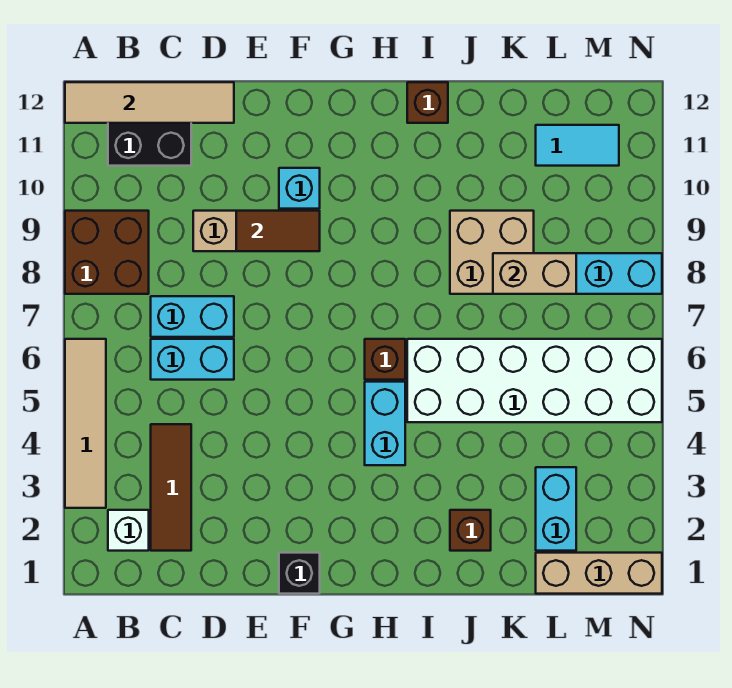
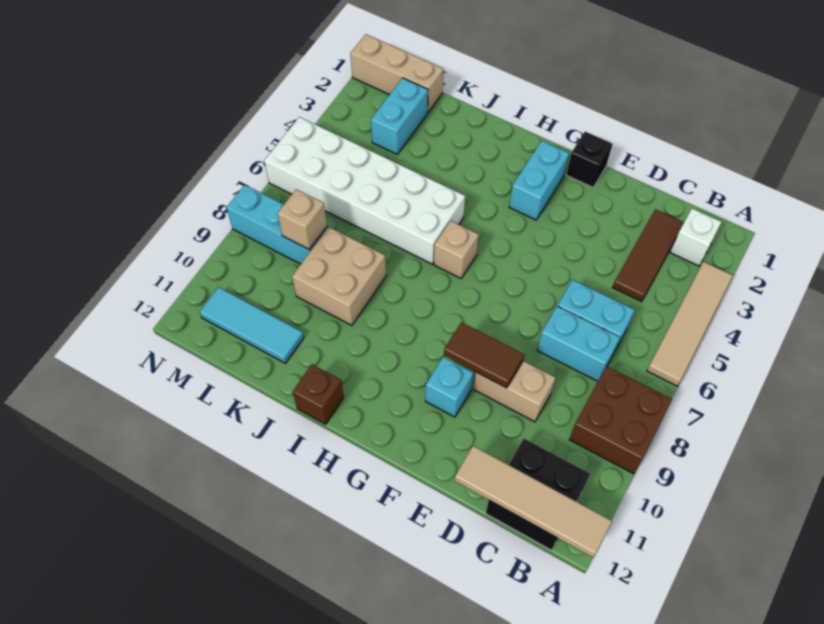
cyan 1x2 brick [365,382,405,465] -> cyan 1x2 brick moved to [509,141,569,220]
brown 1x1 brick [365,339,405,380] -> tan 1x1 brick [434,221,479,278]
brown 1x1 brick [450,510,491,551] -> none
tan 1x2 brick [493,253,576,294] -> tan 1x1 brick [278,189,327,250]
cyan 1x2 tile [536,125,619,166] -> cyan 1x3 tile [199,287,304,363]

